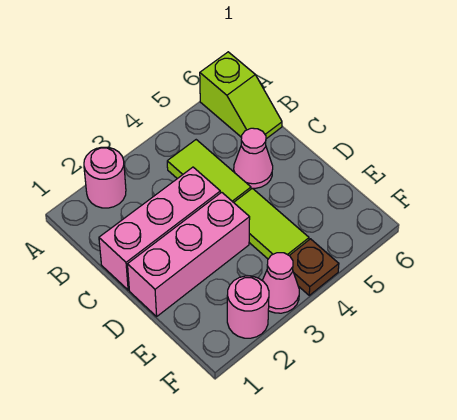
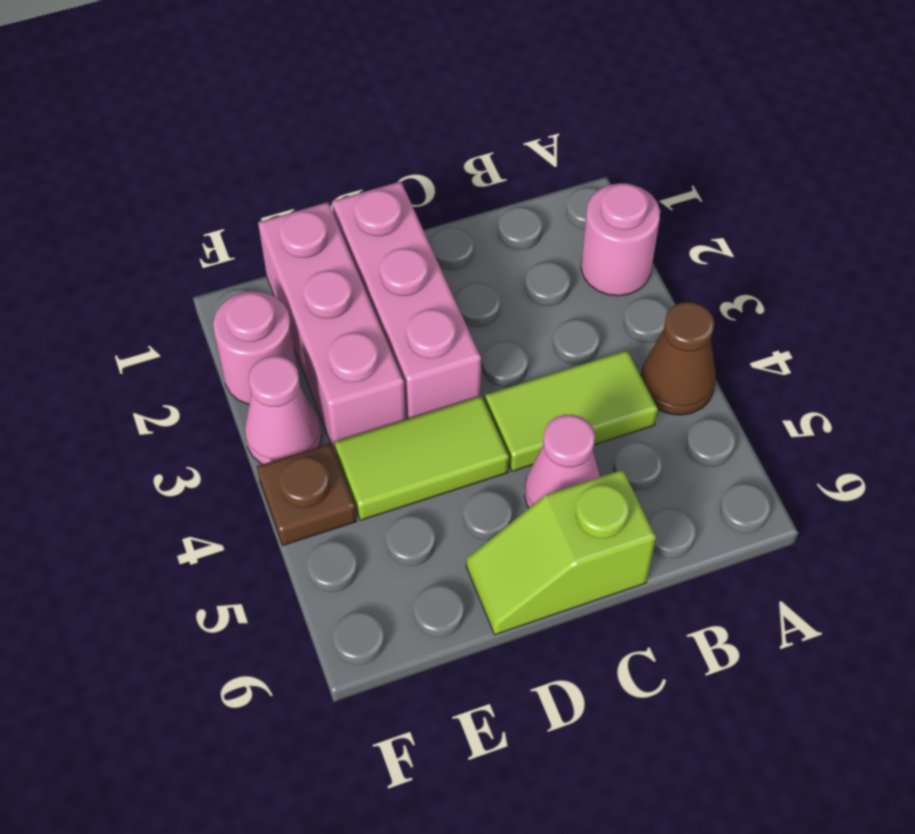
none -> brown 1x1 cone [641,302,716,415]
lime 1x2 slope [200,52,282,139] -> lime 1x2 slope moved to [466,470,656,635]
pink 1x3 brick [99,167,220,290] -> pink 1x3 brick moved to [258,202,406,455]

